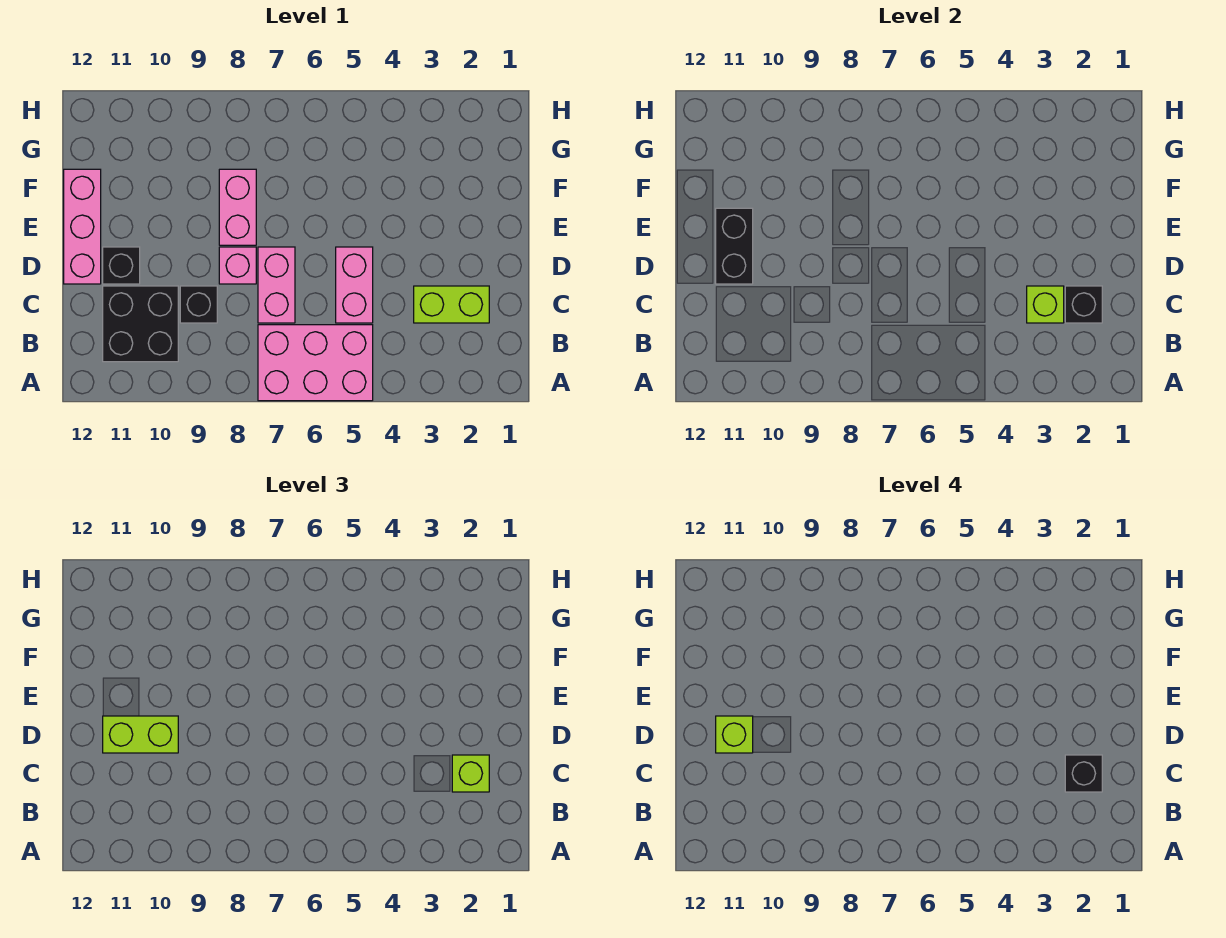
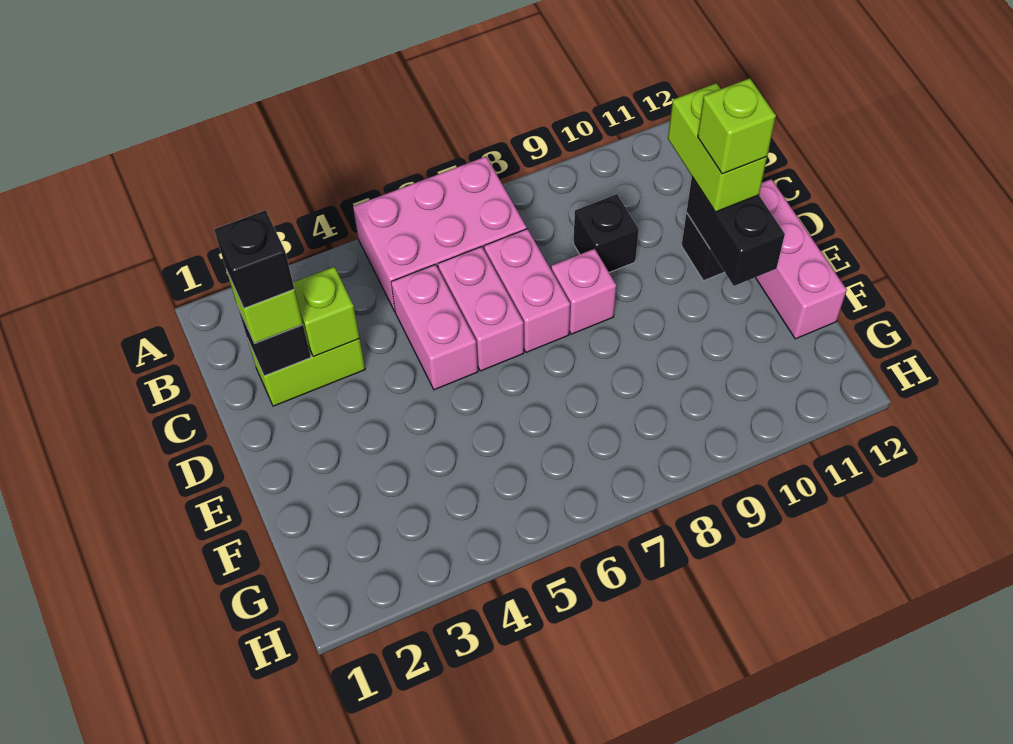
black 2x2 brick [103,286,178,362] -> none
lime 1x2 brick [103,716,178,753] -> lime 1x2 brick turned to [668,83,767,212]
pink 1x2 brick [219,169,256,245] -> pink 1x2 brick moved to [438,247,524,371]

